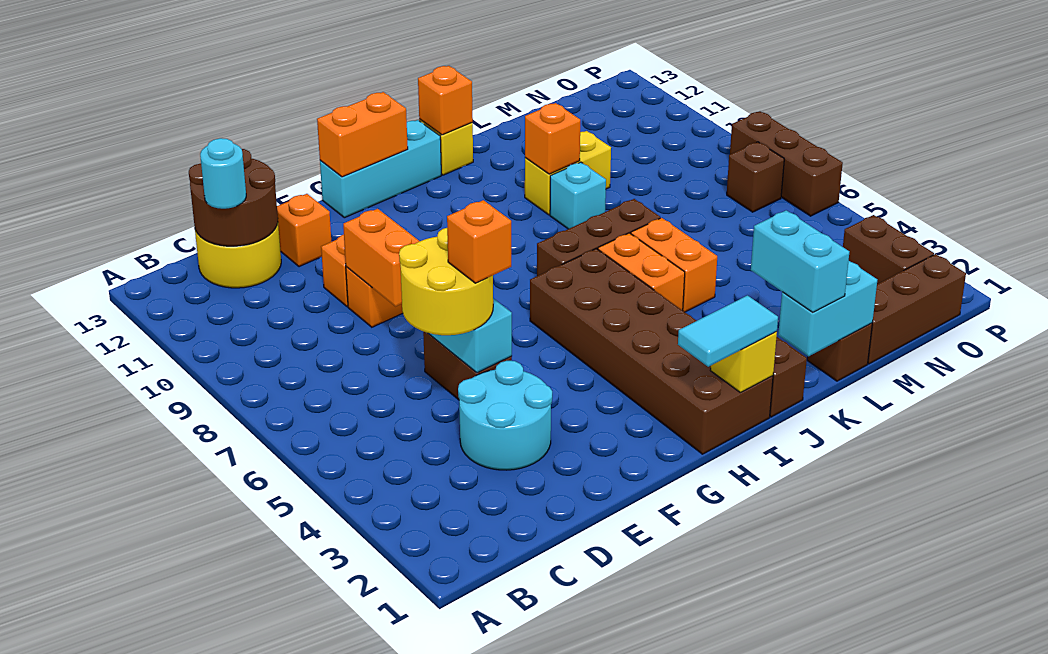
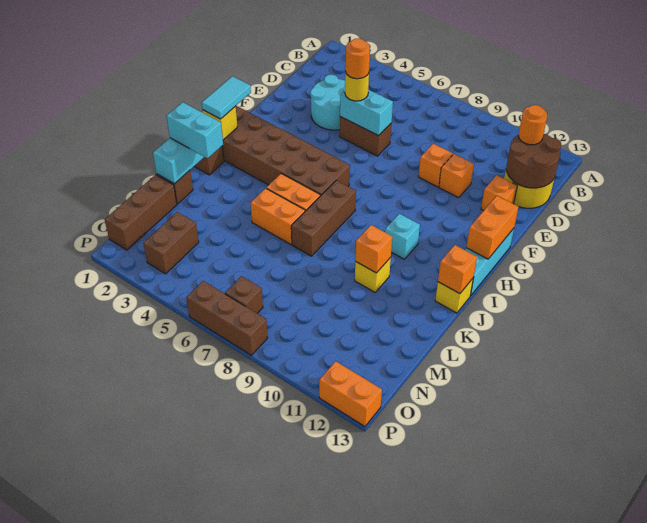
cyan 1x1 round brick [200,138,246,209] -> orange 1x1 round brick [518,105,547,145]
yellow 2x2 round brick [399,228,493,335] -> yellow 1x1 round brick [345,72,369,101]
orange 1x1 brick [447,200,511,283] -> orange 1x1 round brick [345,38,370,79]
orange 1x2 brick [343,209,419,306] -> orange 1x2 brick moved to [319,361,382,426]
cyan 1x1 brick [550,162,606,229] -> cyan 1x1 brick moved to [385,214,420,259]
yellow 1x2 brick [525,131,611,215] -> yellow 1x1 brick [355,258,391,292]
brown 1x2 brick [843,215,934,284] -> brown 1x2 brick turned to [143,212,199,274]

